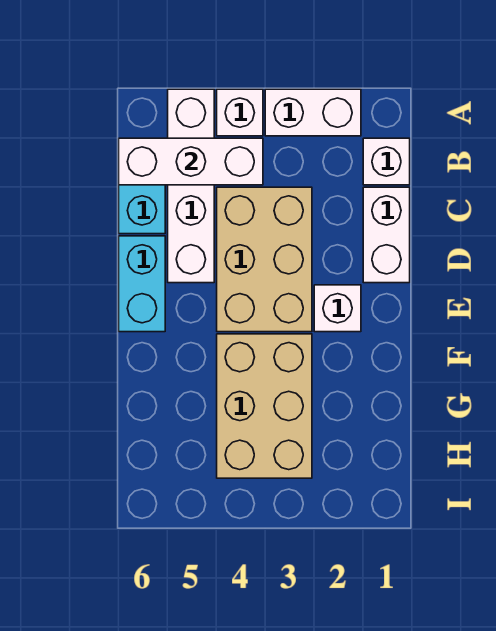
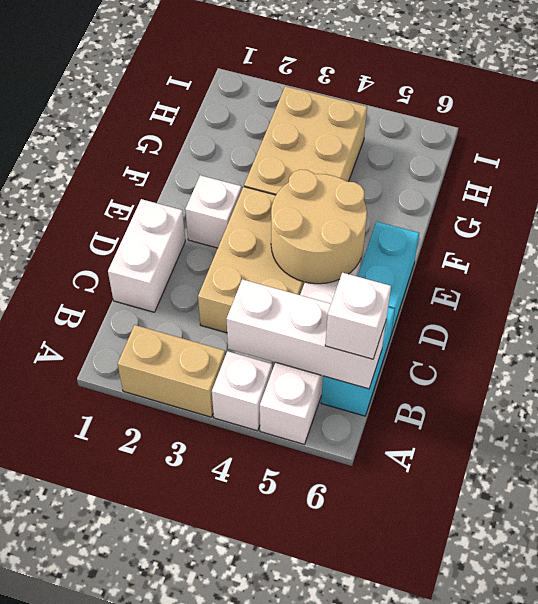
white 1x2 brick [265,89,361,136] -> tan 1x2 brick [118,325,225,417]
white 1x1 brick [363,138,410,185] -> white 1x1 brick moved to [325,273,391,359]
none -> tan 2x2 round brick [271,170,367,284]

